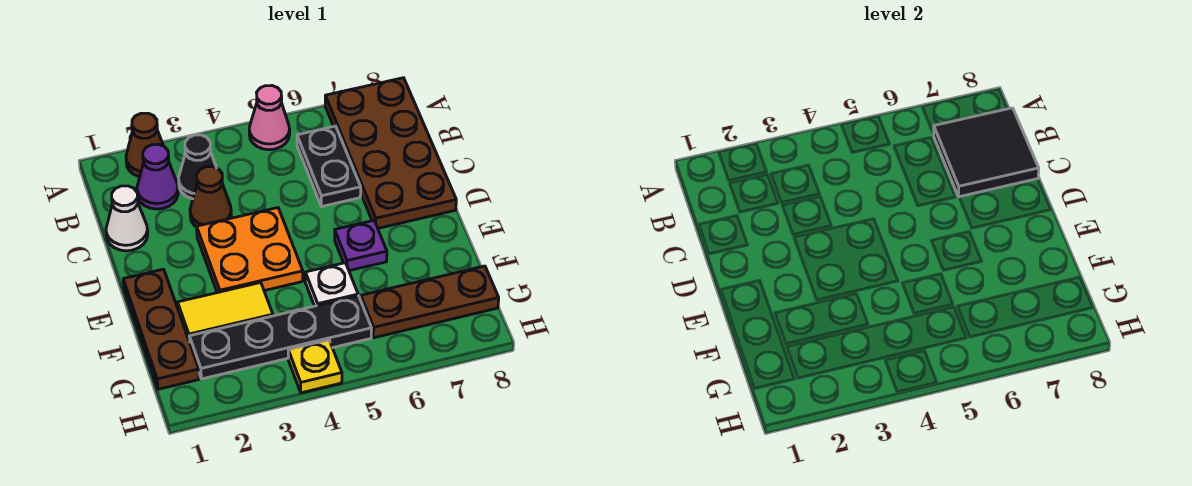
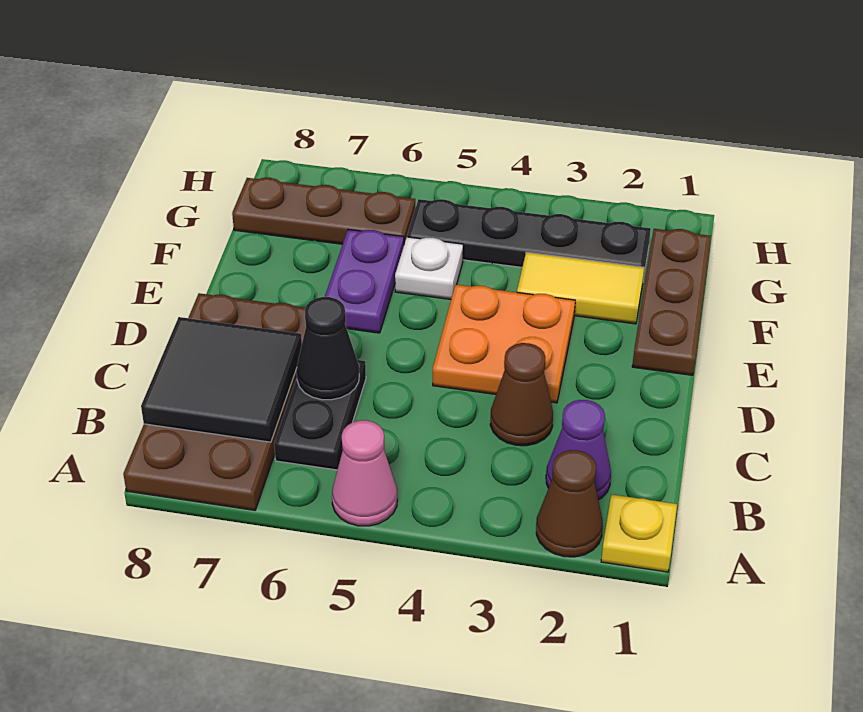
black 1x1 cone [179,135,216,199] -> black 1x1 cone moved to [297,297,359,400]
white 1x1 cone [106,186,148,251] -> none
purple 1x1 plate [335,221,387,271] -> purple 1x2 plate [325,229,404,333]
yellow 1x1 plate [288,340,342,393] -> yellow 1x1 plate moved to [601,494,677,572]

